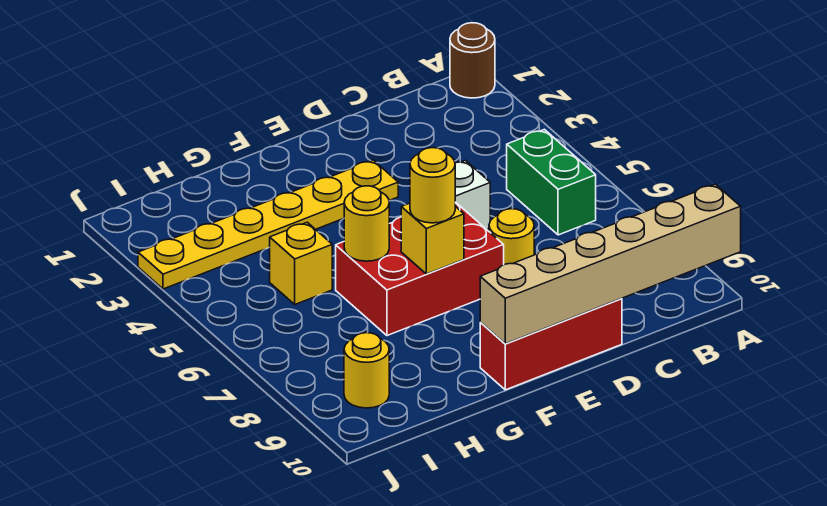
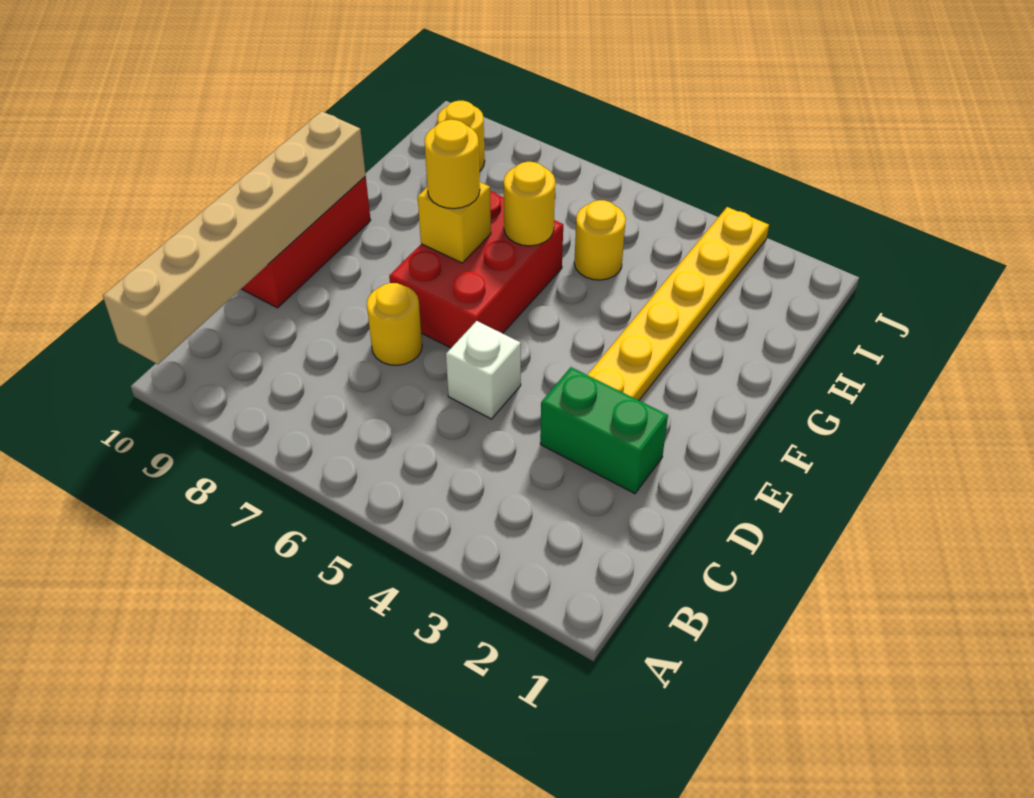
brown 1x1 round brick [450,23,495,98] -> none
green 1x2 brick [507,129,596,235] -> green 1x2 brick moved to [540,367,668,494]
yellow 1x1 brick [269,222,332,304] -> yellow 1x1 round brick [574,200,626,280]

